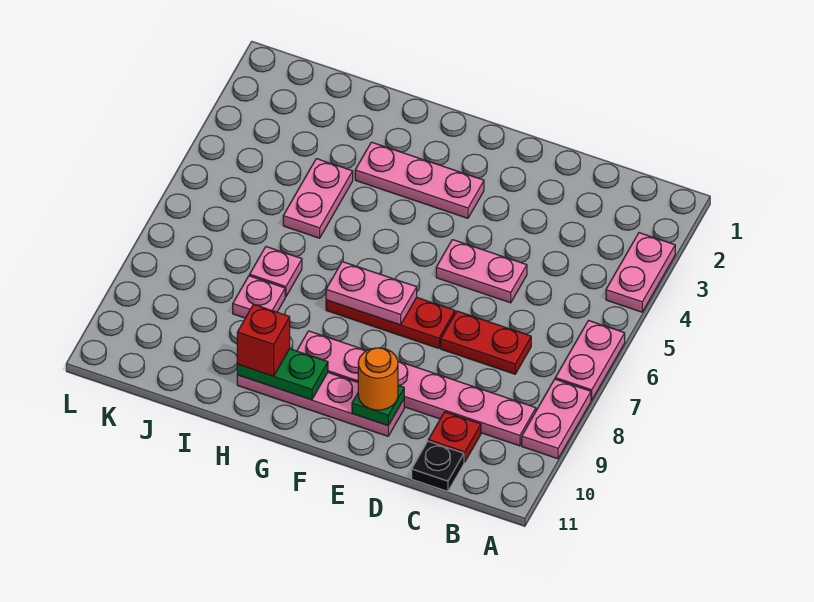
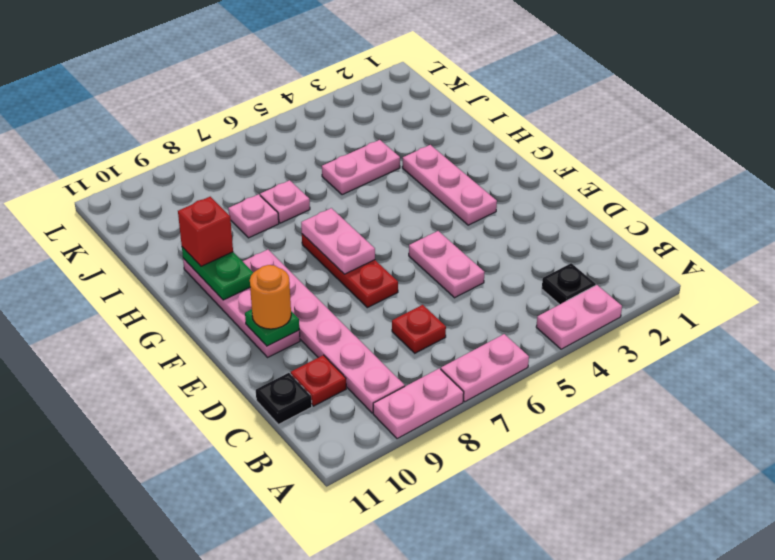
none -> black 1x1 plate [542,263,596,305]
red 1x2 plate [441,311,531,374] -> red 1x1 plate [392,305,446,353]

